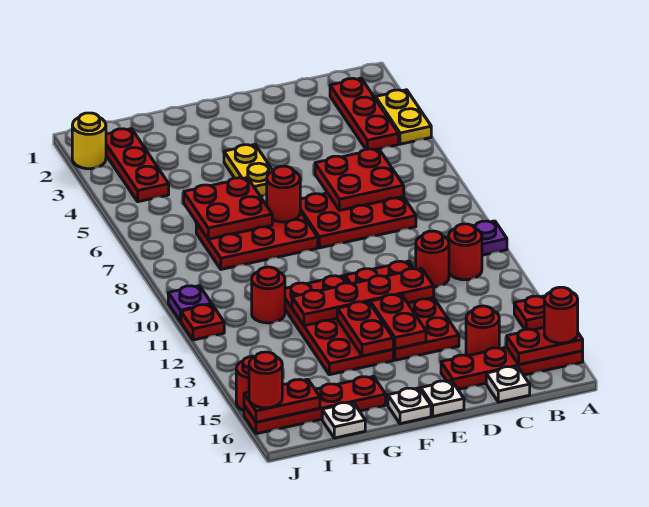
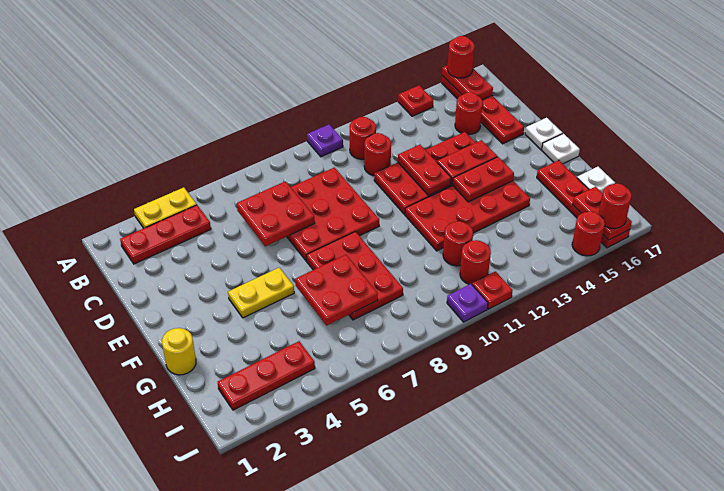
red 2x3 plate [300,193,416,248] -> red 3x3 plate [287,168,379,261]
white 1x1 plate [486,366,530,402] -> none
red 1x4 plate [292,268,434,326] -> red 1x2 plate [398,145,451,196]
red 1x1 round brick [267,166,300,222] -> red 1x1 round brick moved to [460,240,491,284]
yellow 1x1 round brick [72,113,106,169] -> yellow 1x1 round brick moved to [162,328,196,375]

